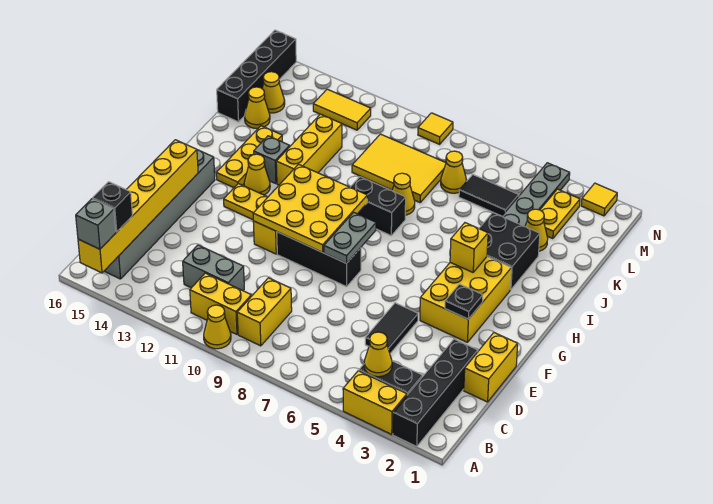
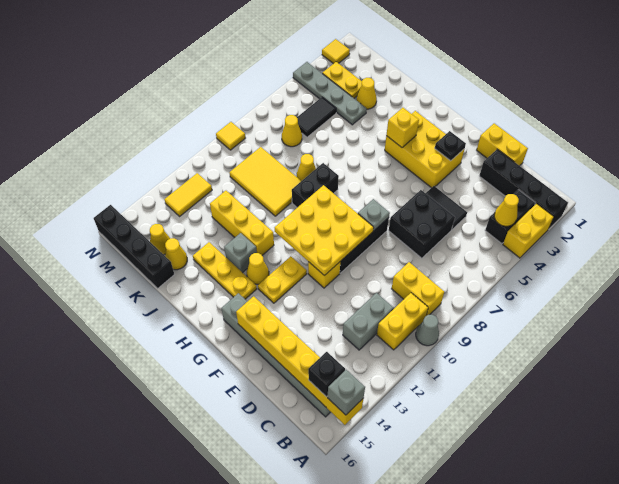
yellow 1x1 cone [204,305,231,349] -> grey 1x1 cone [416,315,439,346]
grey 1x2 plate [324,212,376,263] -> grey 1x1 plate [358,199,390,231]
black 2x2 brick [479,213,540,290] -> black 2x2 brick moved to [389,190,455,258]
yellow 2x3 tile [352,134,446,202] -> yellow 2x3 tile turned to [230,147,301,216]

